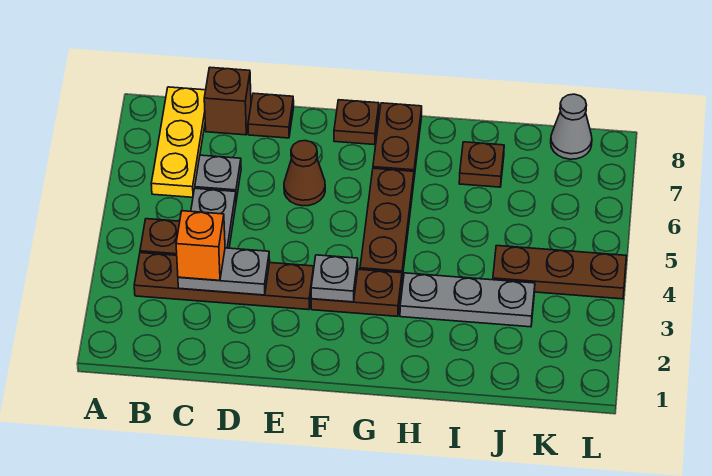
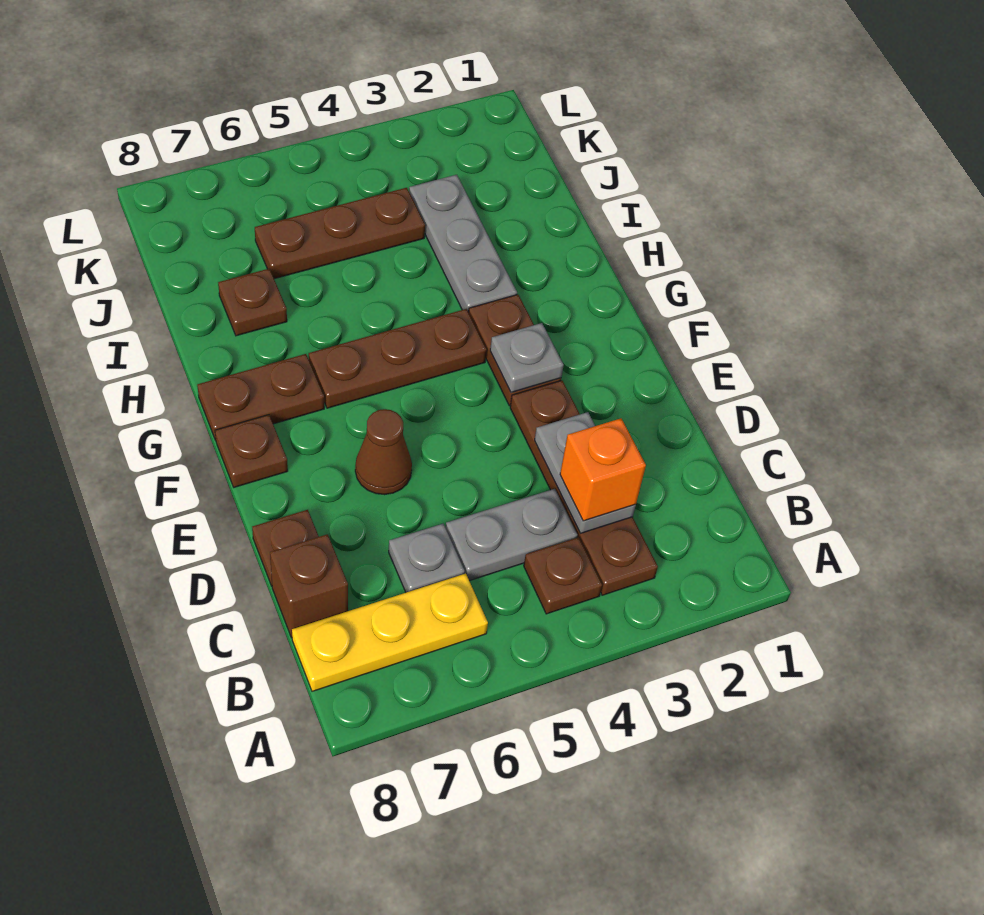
brown 1x3 plate [493,246,626,299] -> brown 1x3 plate turned to [255,188,425,279]
grey 1x1 cone [551,94,592,159] -> none

